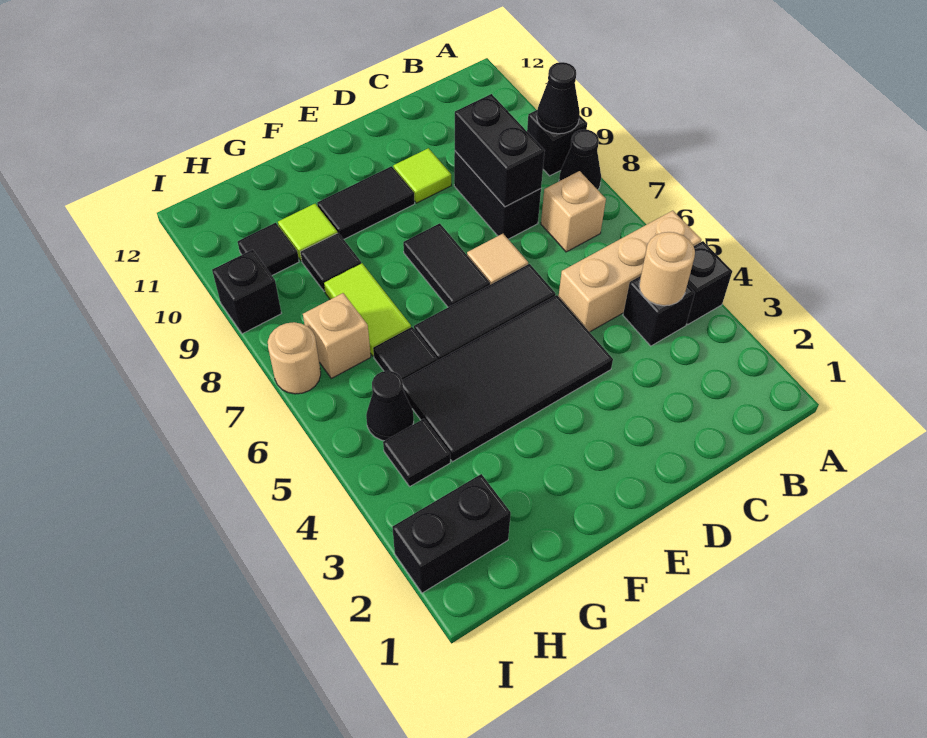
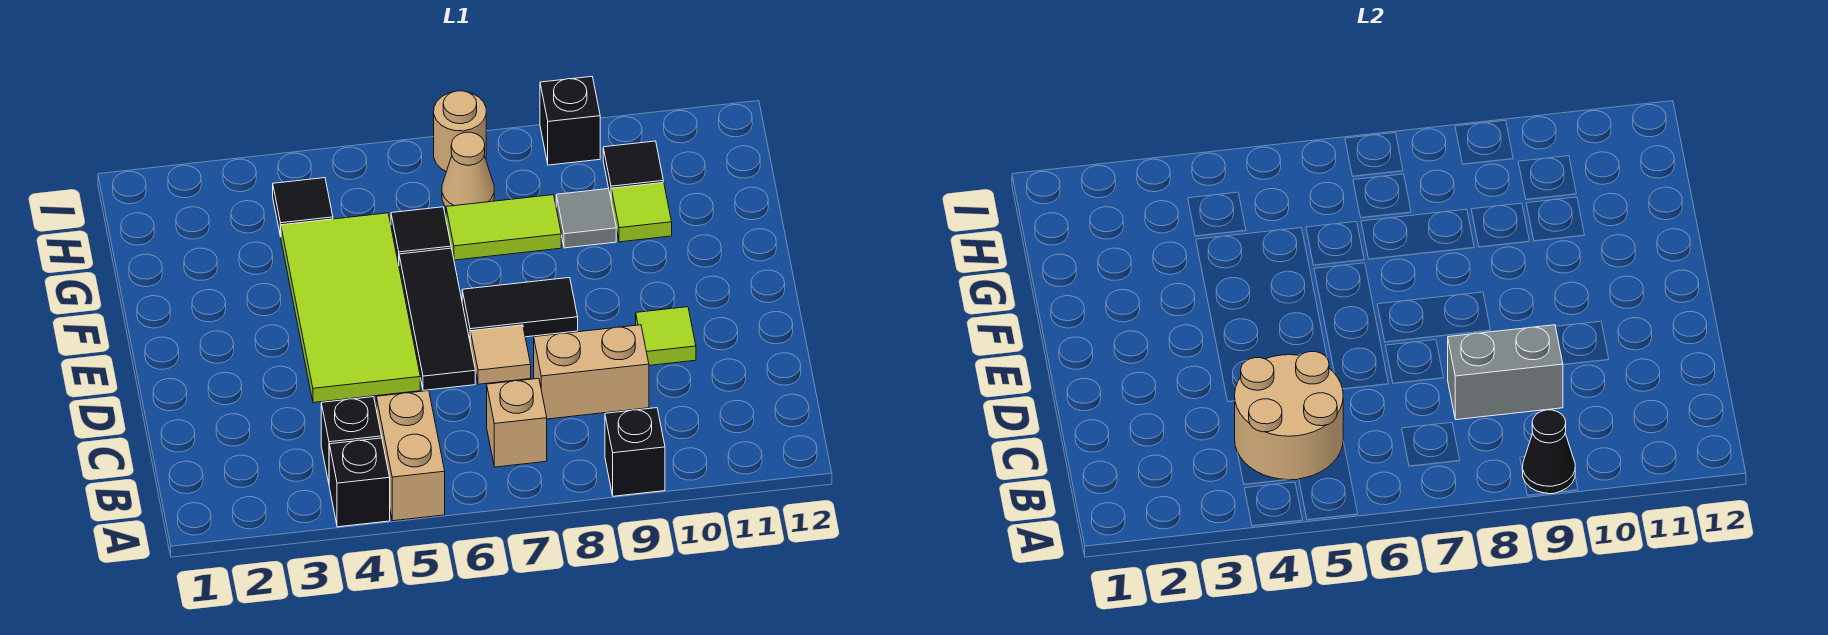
tan 1x3 brick [558,211,701,332] -> tan 1x2 brick [376,391,445,521]
black 1x1 cone [559,129,601,190] -> none
tan 1x1 round brick [639,232,695,306] -> tan 2x2 round brick [1235,352,1343,480]
black 1x2 brick [454,151,541,239] -> tan 1x2 brick [534,325,649,419]
black 1x2 brick [455,94,545,207] -> grey 1x2 brick [1448,325,1563,420]
black 2x4 tile [402,295,613,462] -> lime 2x4 tile [281,213,420,403]
black 1x2 tile [317,166,415,239] -> none
black 1x1 tile [301,233,361,292] -> grey 1x1 tile [556,189,616,248]
black 1x2 brick [392,474,511,593] -> none
black 1x1 cone [366,371,414,441] -> none
tan 1x1 brick [303,293,371,378] -> tan 1x1 cone [442,132,494,206]

